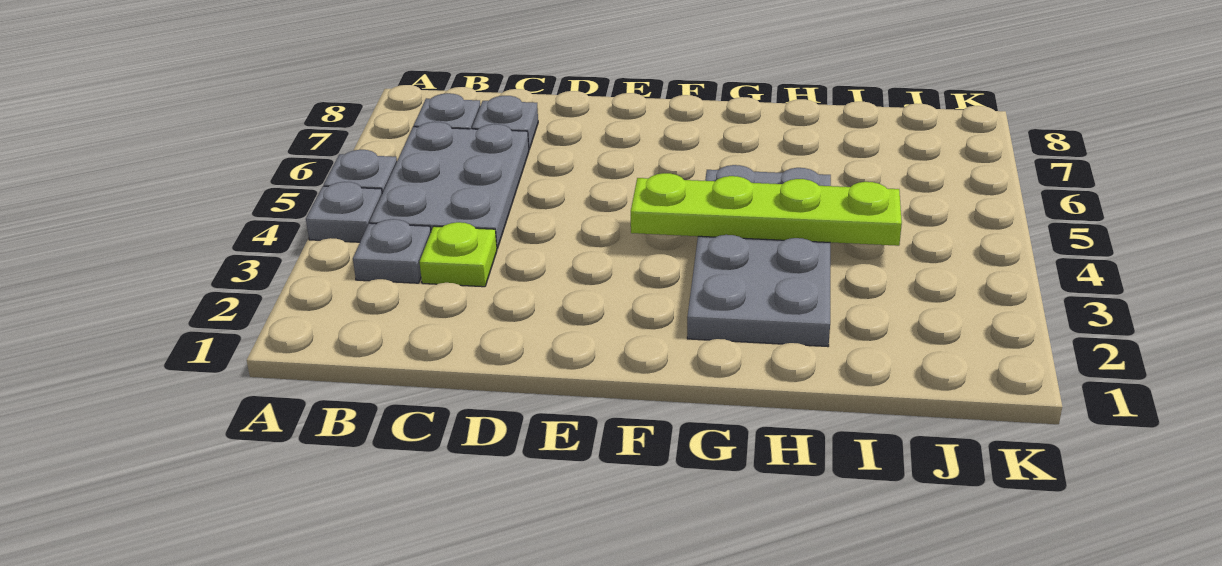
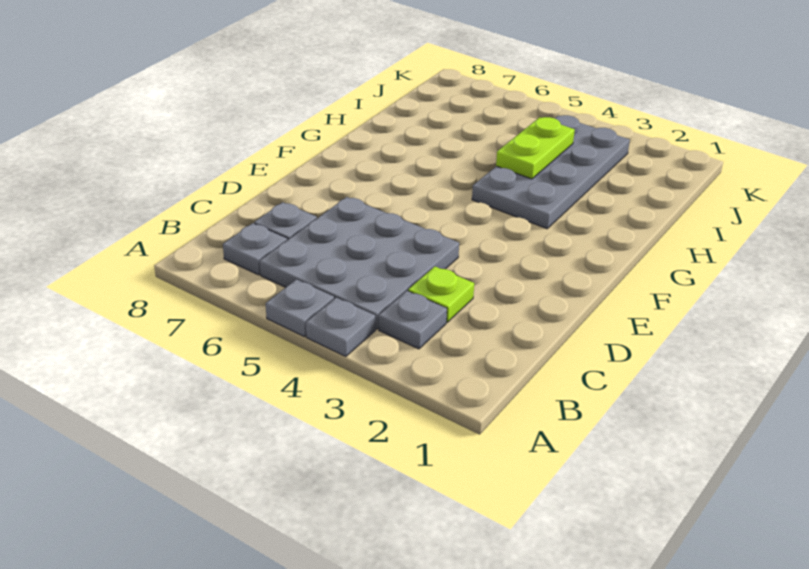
grey 2x3 plate [370,122,529,249] -> grey 3x3 plate [260,197,459,329]
lime 1x4 plate [631,173,902,246] -> lime 1x2 plate [496,117,575,179]
grey 2x4 plate [687,165,831,347] -> grey 2x4 plate turned to [472,115,630,229]

